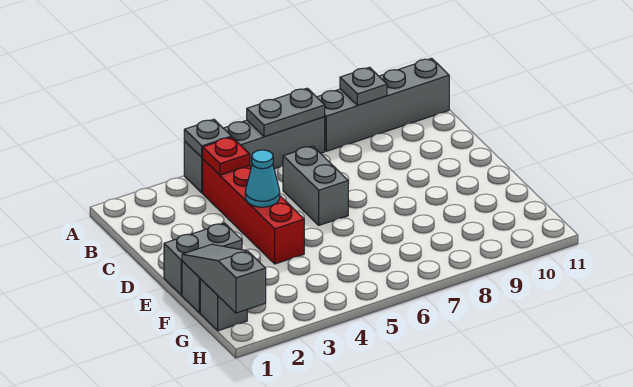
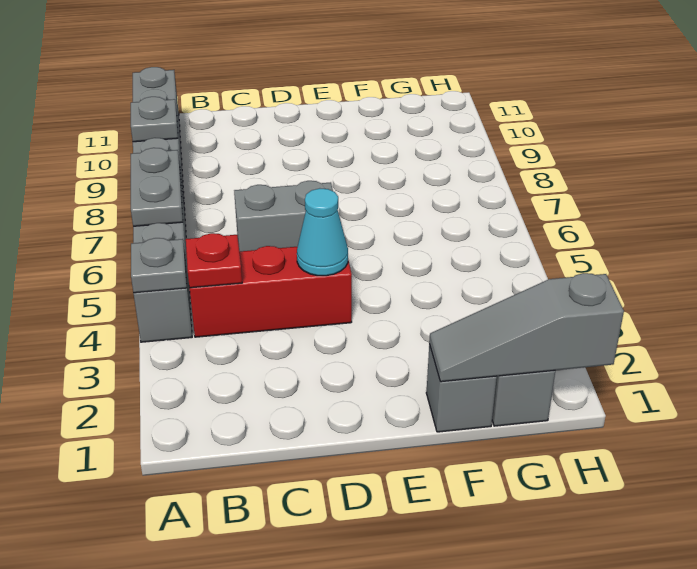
red 1x4 brick [203,159,304,264] -> red 1x3 brick [190,246,352,337]
grey 1x2 brick [164,223,242,295] -> none

